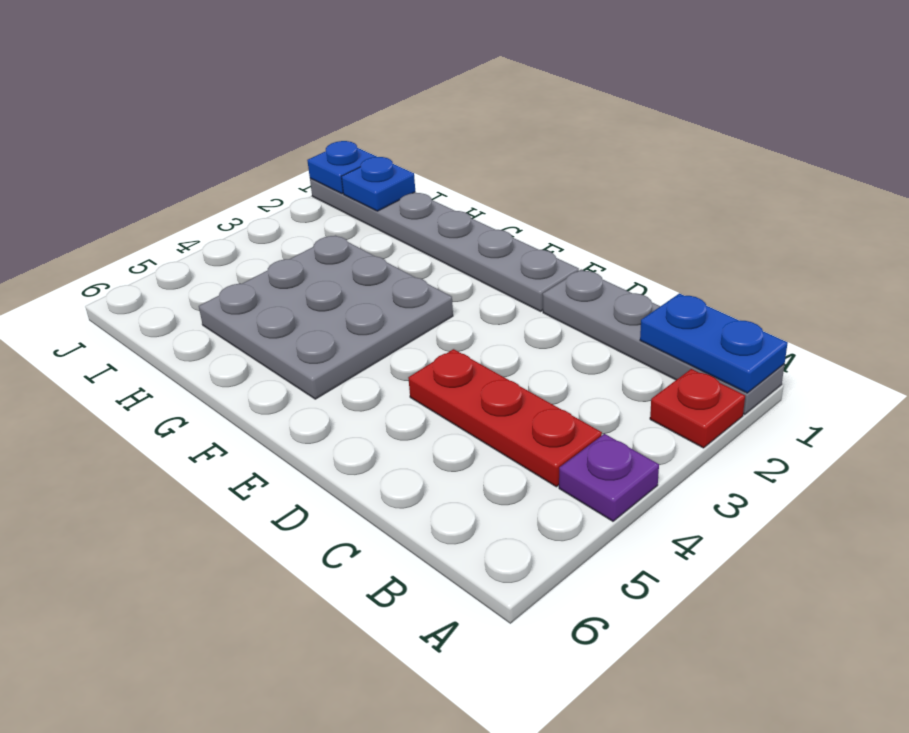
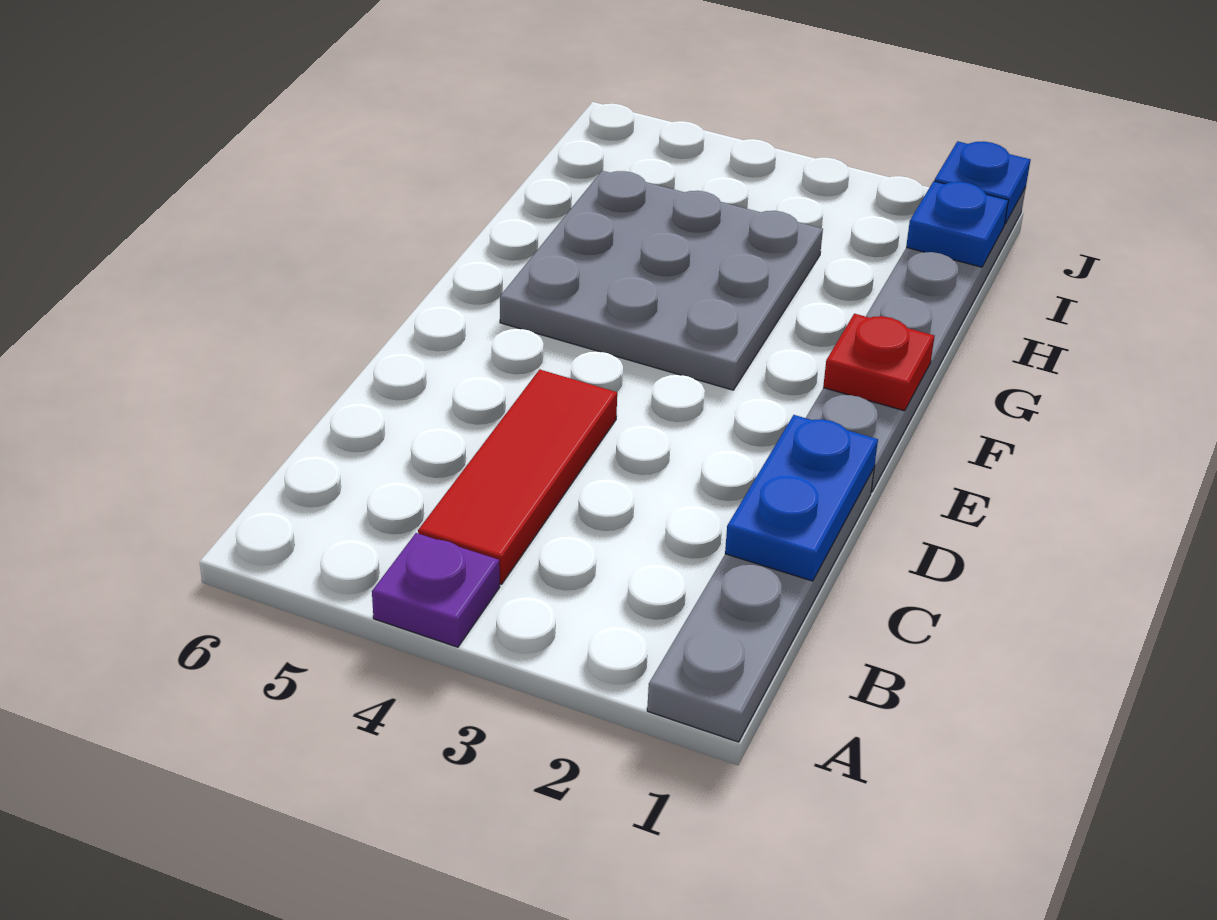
blue 1x2 plate [640,293,788,393] -> blue 1x2 plate moved to [725,415,878,581]
red 1x1 plate [650,369,745,448] -> red 1x1 plate moved to [823,314,935,411]
red 1x3 plate [408,349,602,487] -> red 1x3 tile [418,370,617,584]

